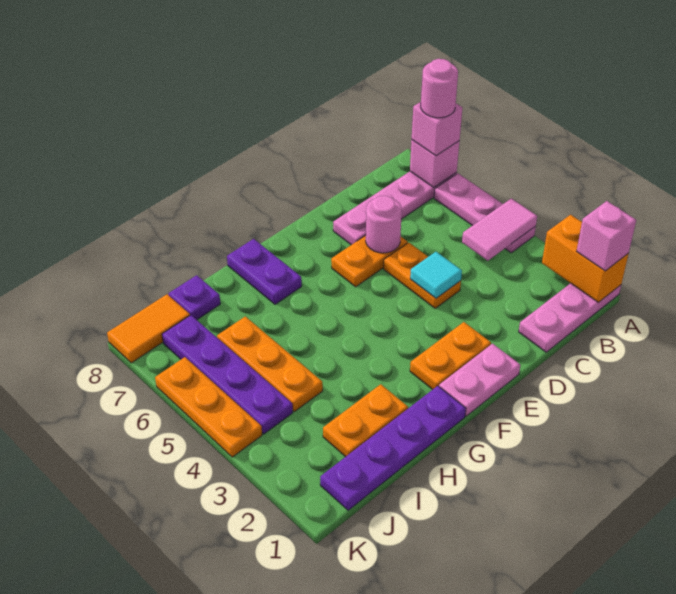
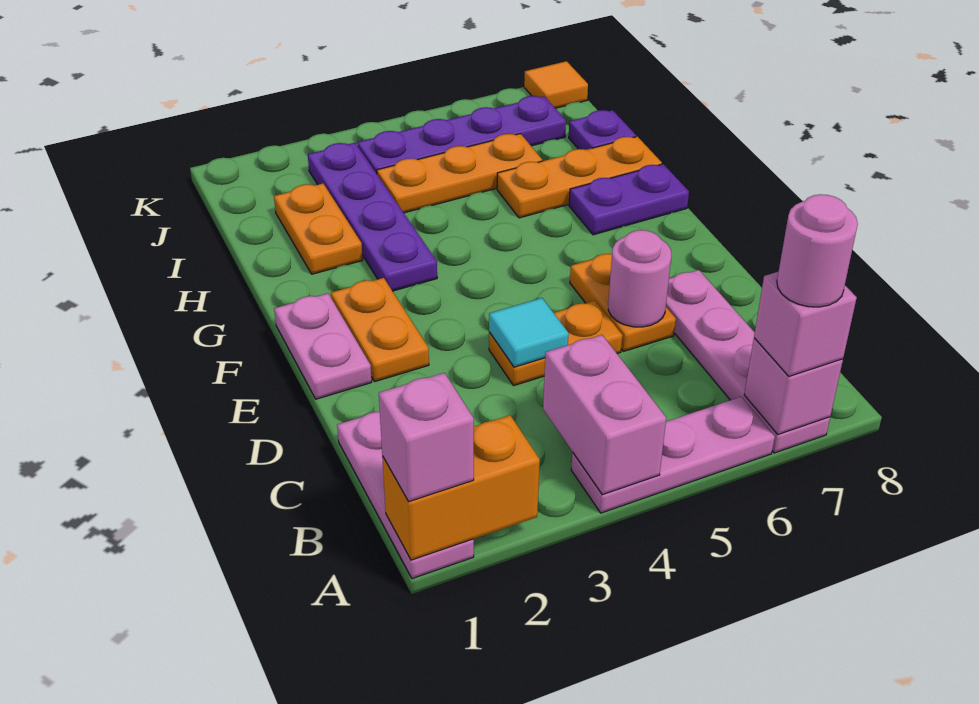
pink 1x2 tile [462,198,537,261] -> pink 1x2 brick [543,335,666,495]
purple 1x4 plate [320,386,466,510] -> purple 1x4 plate moved to [308,143,437,291]
orange 1x2 tile [107,294,190,363] -> orange 1x1 tile [524,61,588,108]
orange 1x3 plate [155,357,262,457] -> orange 1x3 plate moved to [497,136,662,218]

